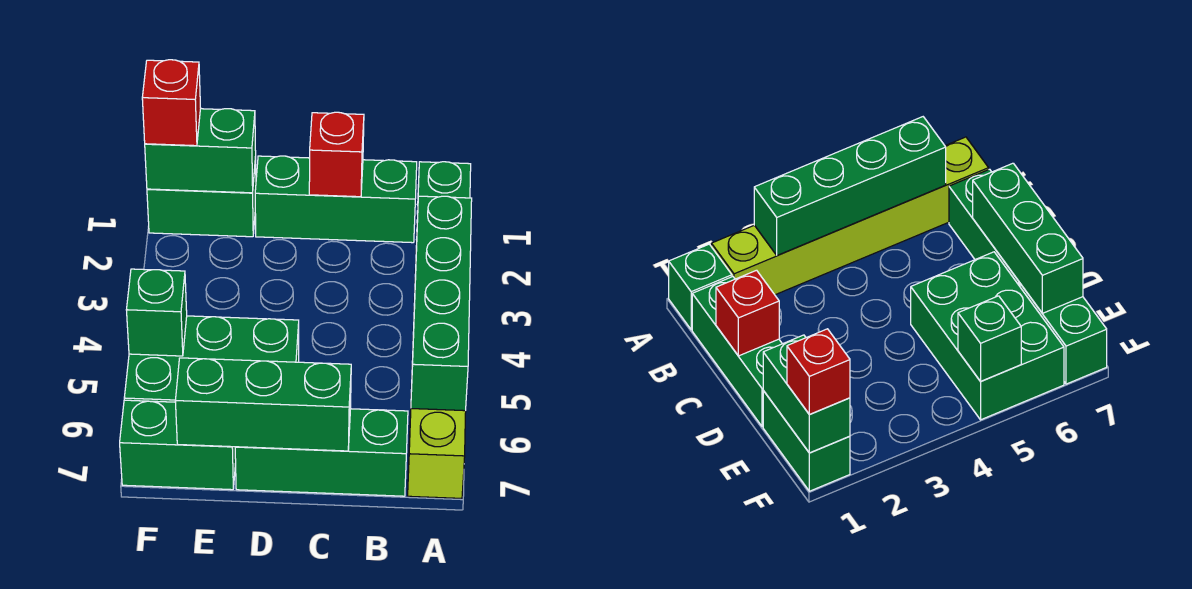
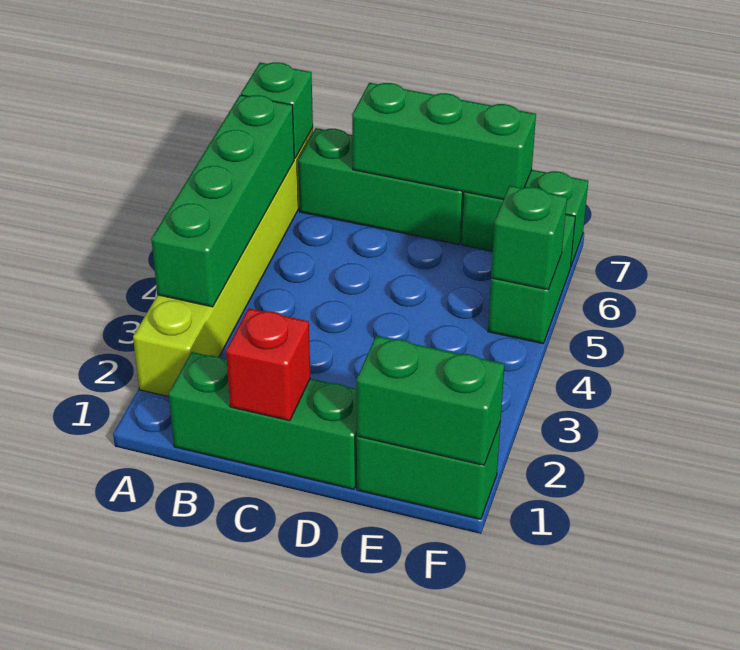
green 1x1 brick [417,162,471,214] -> green 1x1 brick moved to [241,62,313,158]
green 2x3 brick [124,316,299,402] -> green 1x2 brick [488,214,575,344]
red 1x1 brick [142,60,201,146] -> none

